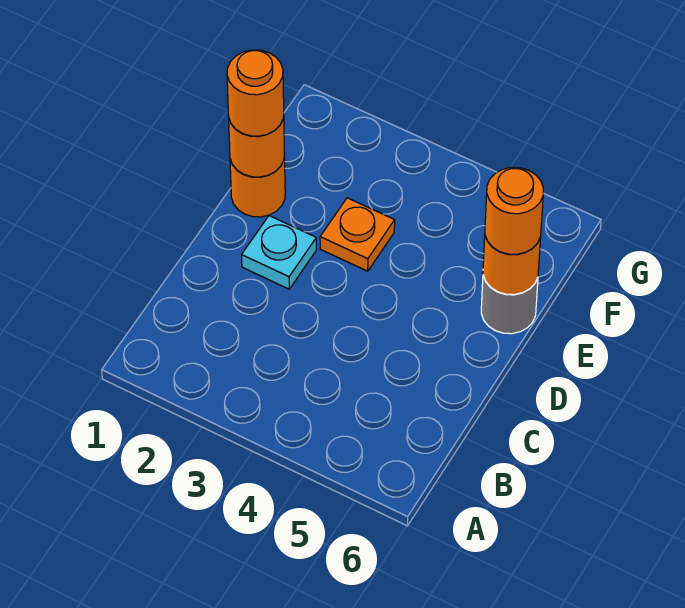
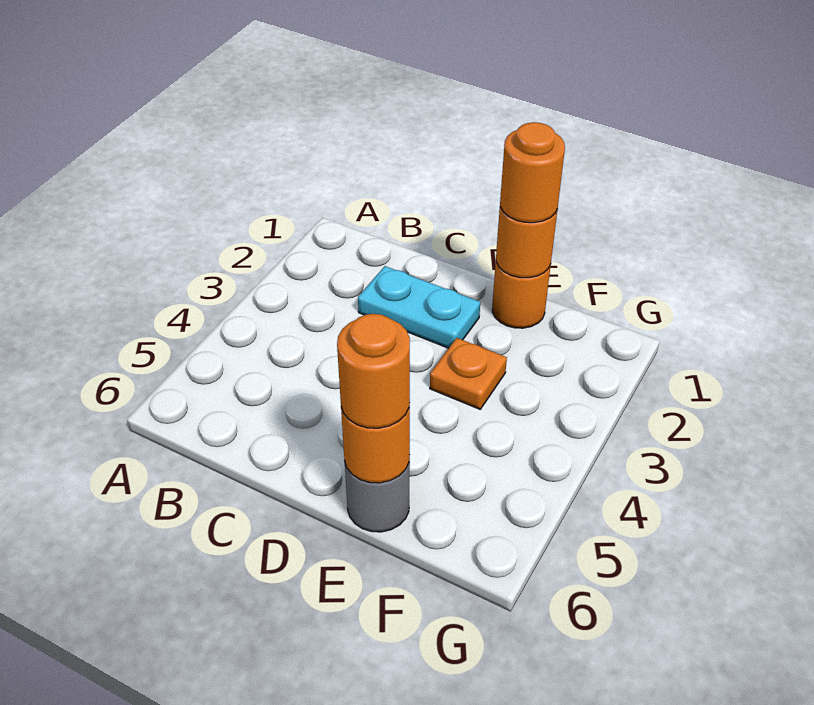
cyan 1x1 plate [242,216,316,289] -> cyan 1x2 plate [358,266,480,348]

